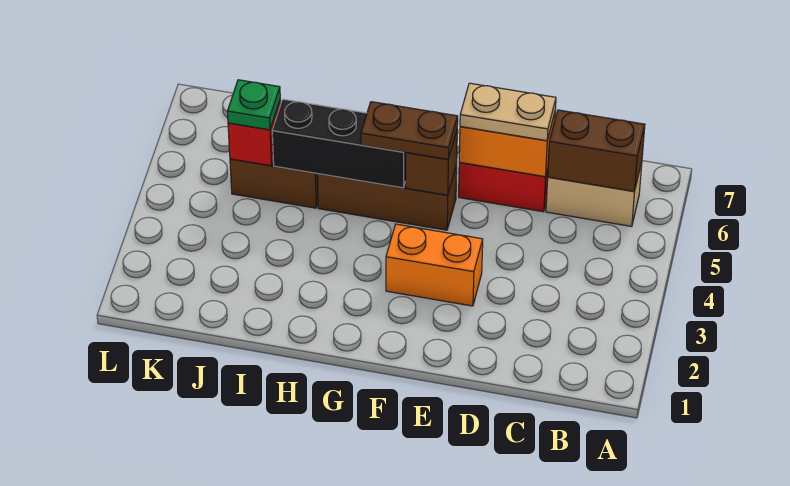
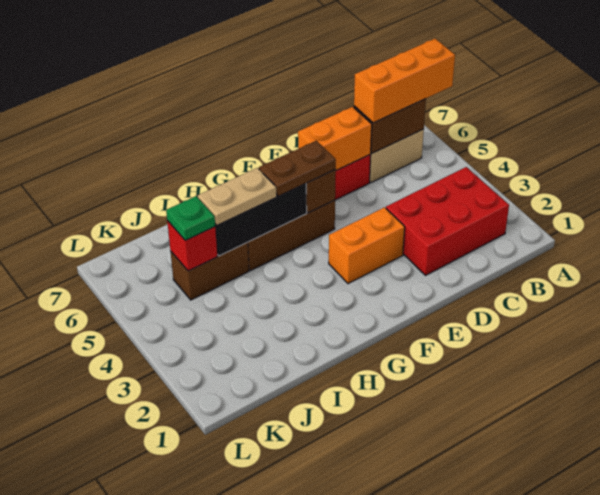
none -> orange 1x3 brick [354,39,455,123]
none -> red 2x3 brick [386,167,509,275]
tan 1x2 plate [460,83,556,141] -> tan 1x2 plate moved to [198,168,277,225]

